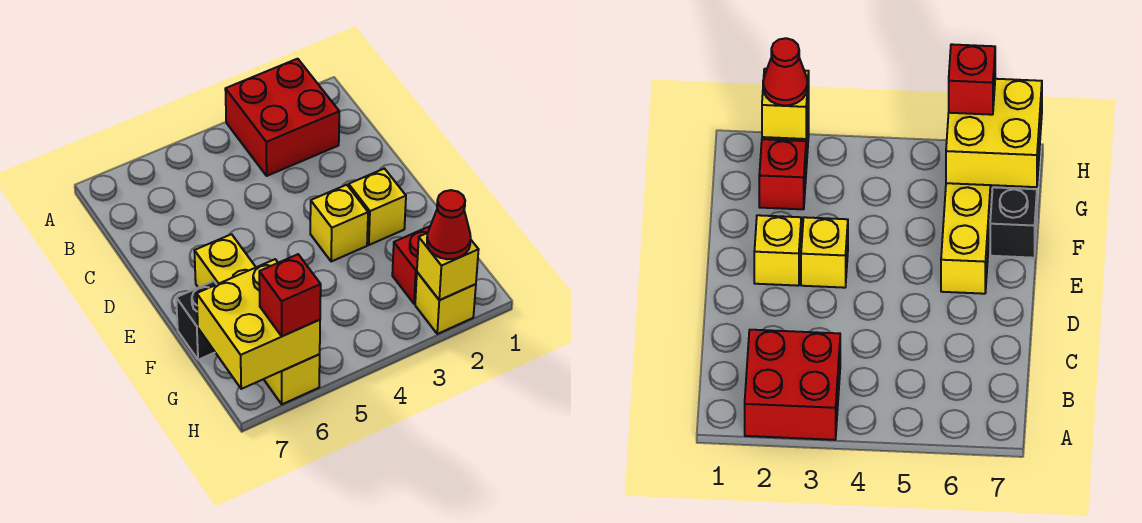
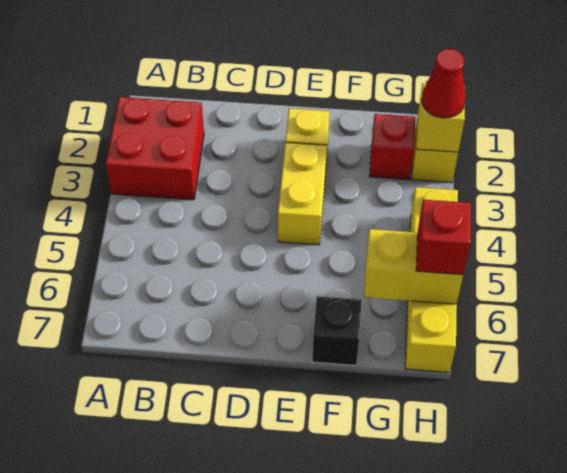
yellow 1x1 brick [310,185,368,262] -> yellow 1x2 brick [278,142,327,245]
yellow 1x4 brick [194,234,320,404] -> yellow 1x4 brick turned to [405,187,458,372]
yellow 2x2 brick [197,259,320,389] -> yellow 1x2 brick [364,229,463,304]

